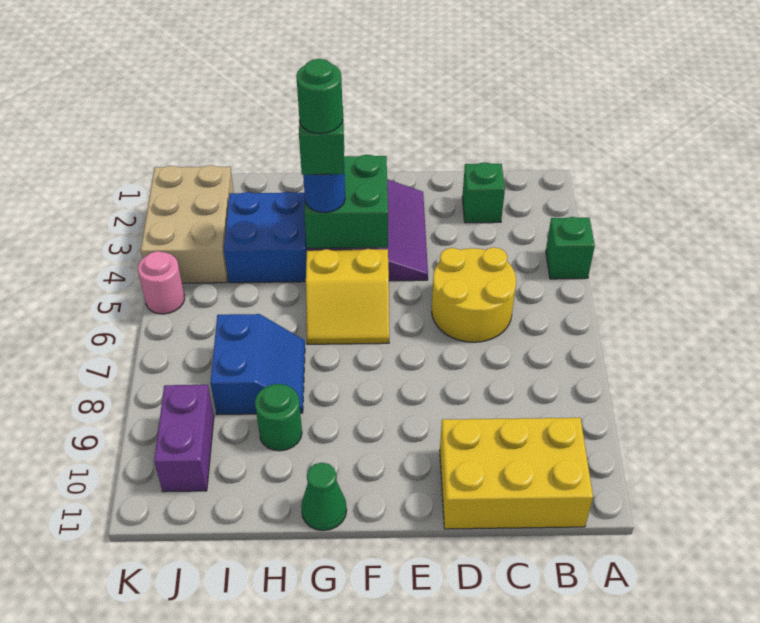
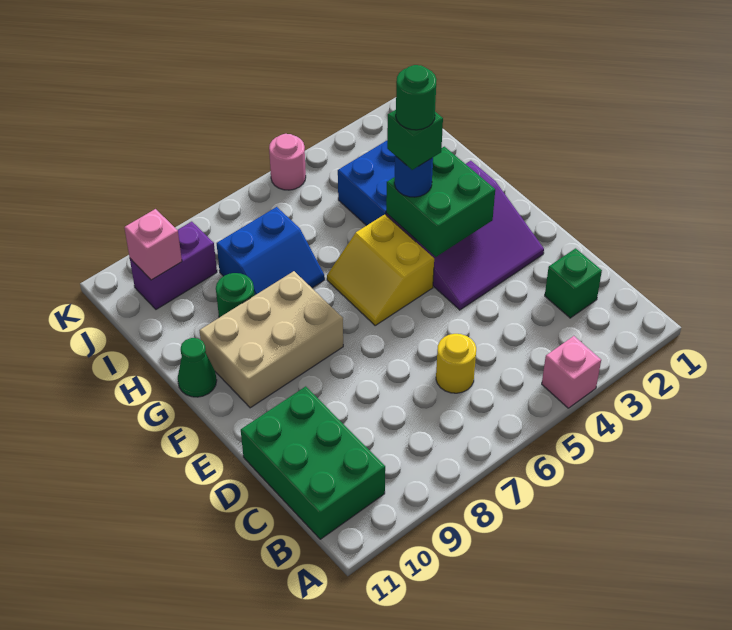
green 1x1 brick [546,217,595,279] -> pink 1x1 brick [542,336,601,408]
yellow 2x3 brick [440,418,593,529] -> green 2x3 brick [241,386,385,539]
yellow 2x2 round brick [432,247,516,342] -> yellow 1x1 round brick [436,334,476,393]
tan 2x3 brick [141,165,234,283] -> tan 2x3 brick moved to [199,271,343,408]
none -> pink 1x1 brick [124,209,182,280]

